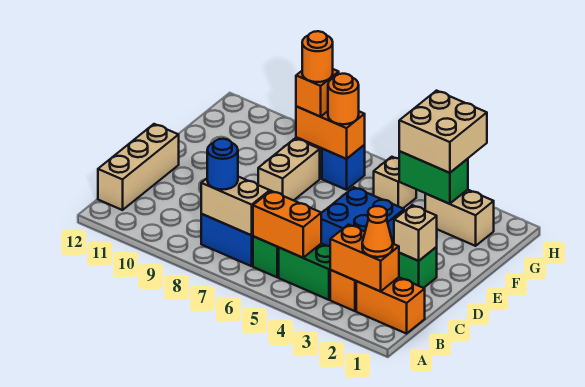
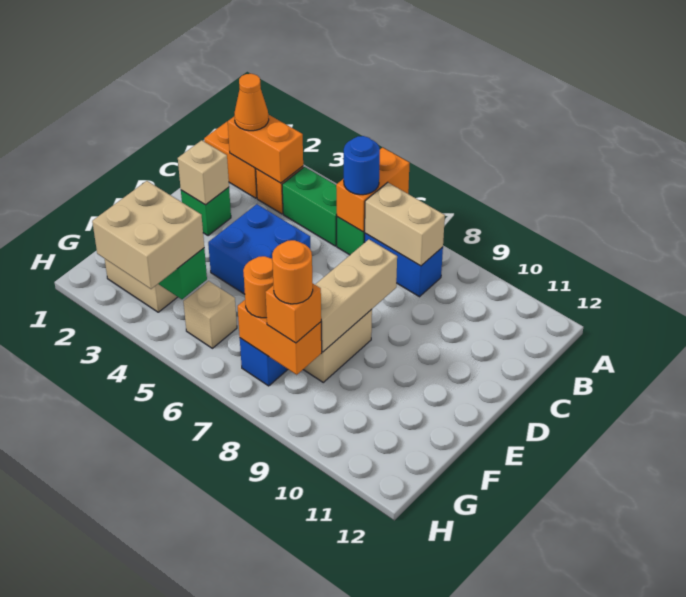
orange 1x2 brick [253,191,321,258] -> orange 1x2 brick turned to [336,148,409,232]
blue 1x1 round brick [207,139,238,190] -> blue 1x1 round brick moved to [344,136,380,195]
tan 1x3 brick [98,124,179,210] -> tan 1x3 brick moved to [315,240,397,352]

